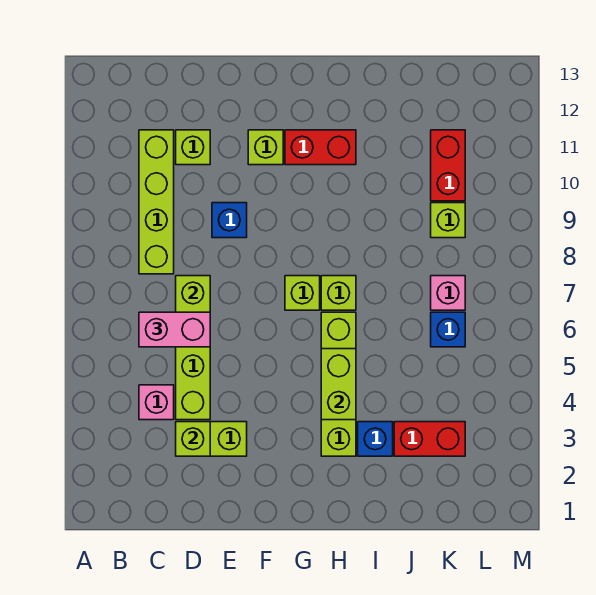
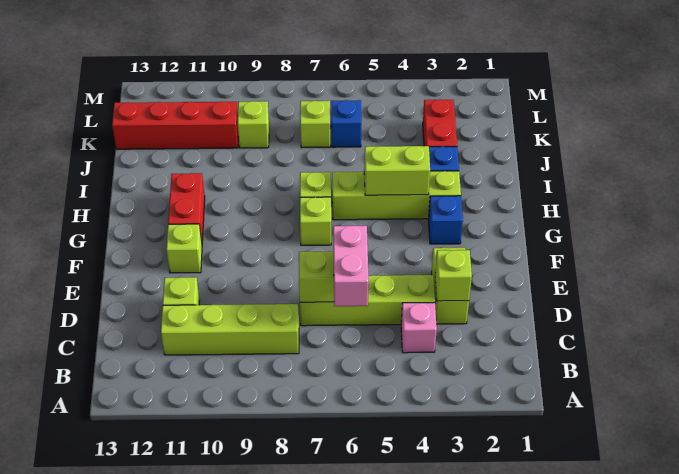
blue 1x1 brick [212,203,247,238] -> blue 1x1 brick moved to [428,196,463,244]
pink 1x1 brick [431,276,465,310] -> lime 1x1 brick [300,101,330,148]
red 1x2 brick [431,130,465,201] -> red 1x4 brick [112,101,238,149]

